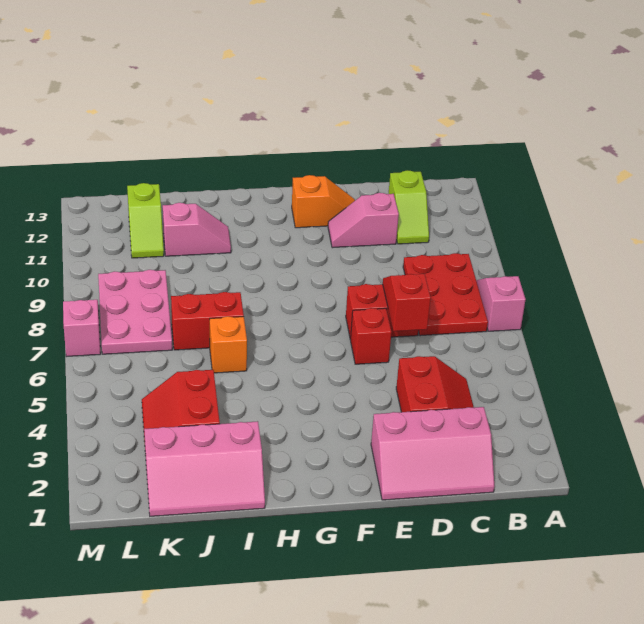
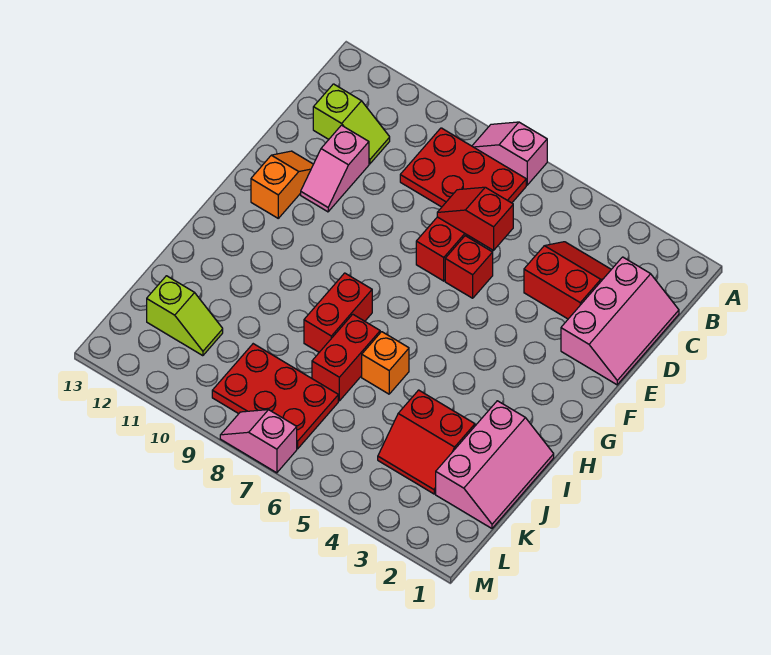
none -> red 1x2 brick [304,273,372,352]
pink 1x2 slope [163,203,231,256] -> none
pink 2x3 plate [98,270,172,354] -> red 2x3 plate [212,344,338,449]

